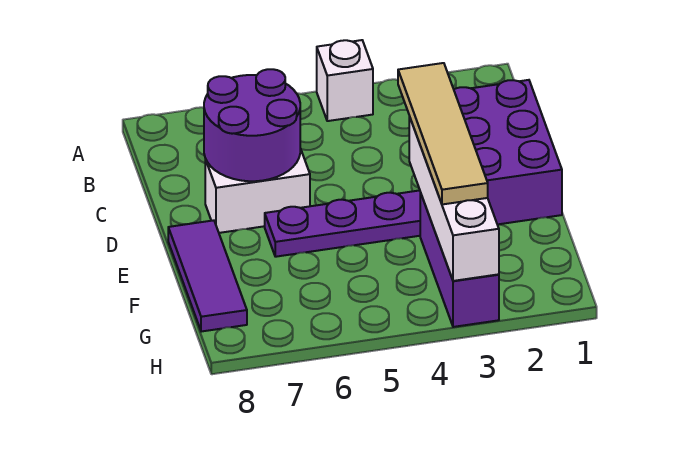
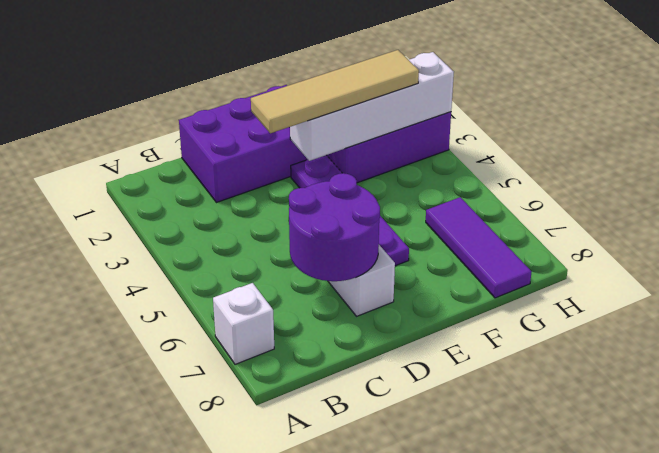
white 1x1 brick [317,40,373,121] -> white 1x1 brick moved to [213,283,274,364]
purple 1x3 tile [168,220,247,332] -> purple 1x3 tile turned to [426,197,532,298]

